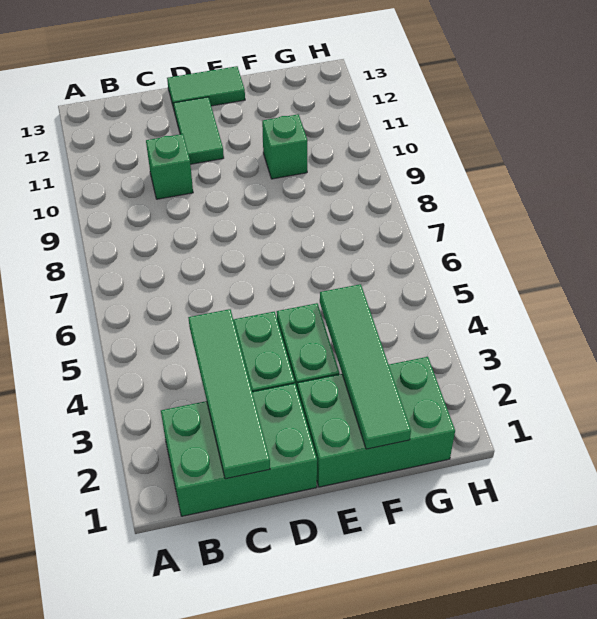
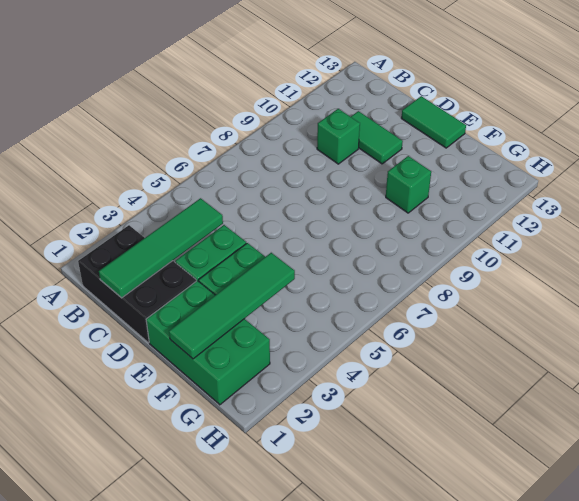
green 2x3 brick [161,384,317,516] -> black 2x3 brick [78,225,196,343]
green 1x2 tile [174,97,224,164] -> green 1x2 tile turned to [351,111,403,164]

